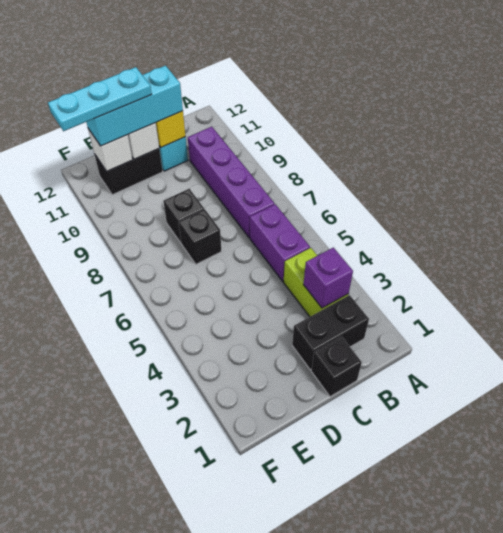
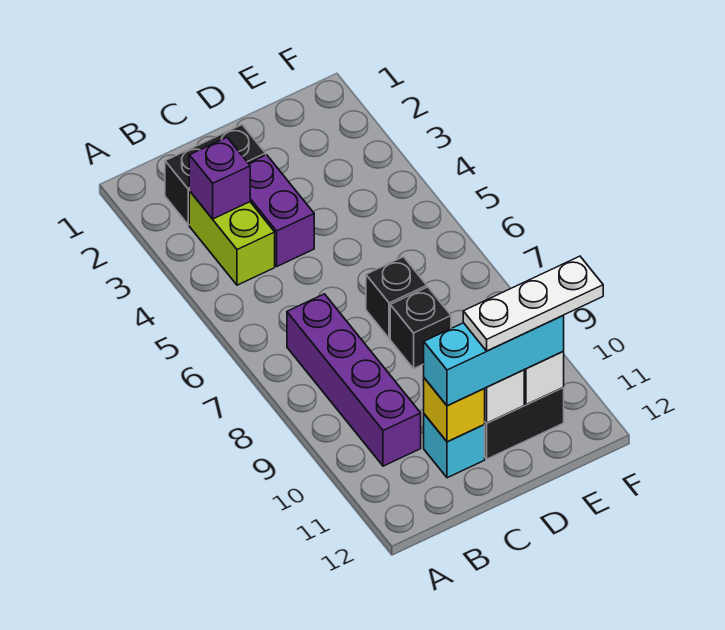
purple 1x2 brick [250,204,310,281] -> purple 1x2 brick moved to [248,155,314,266]
black 1x1 brick [311,336,362,397] -> none
cyan 1x3 plate [48,67,152,131] -> white 1x3 plate [463,256,603,351]

